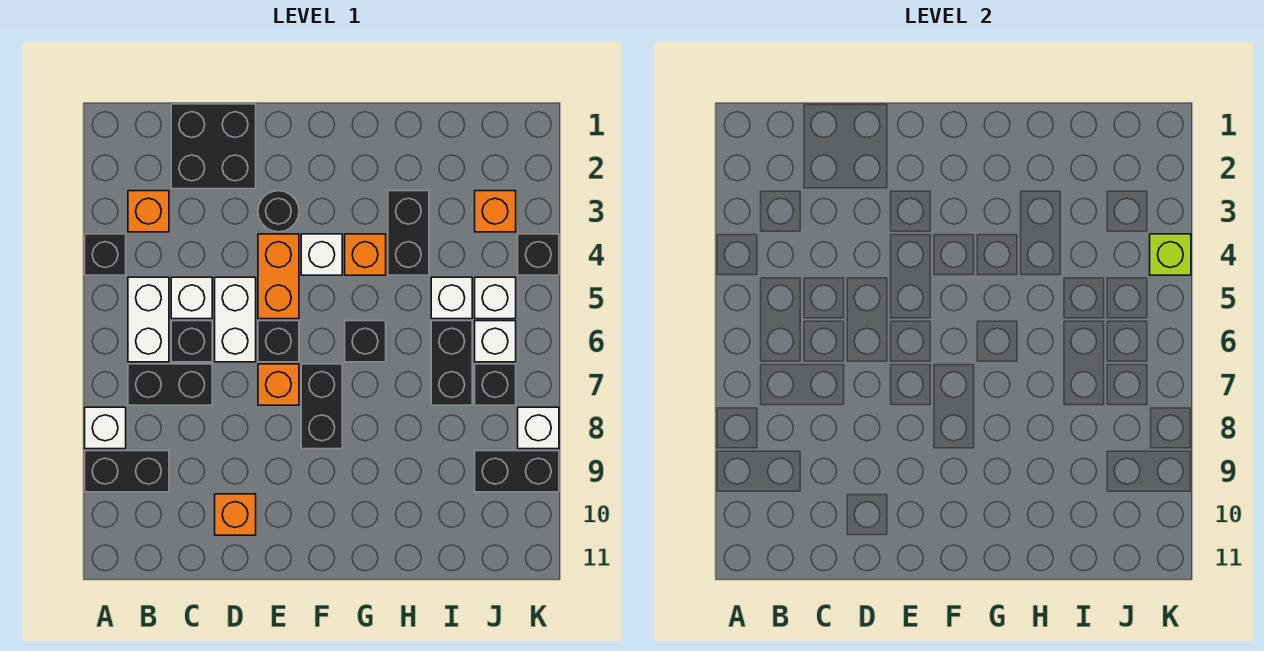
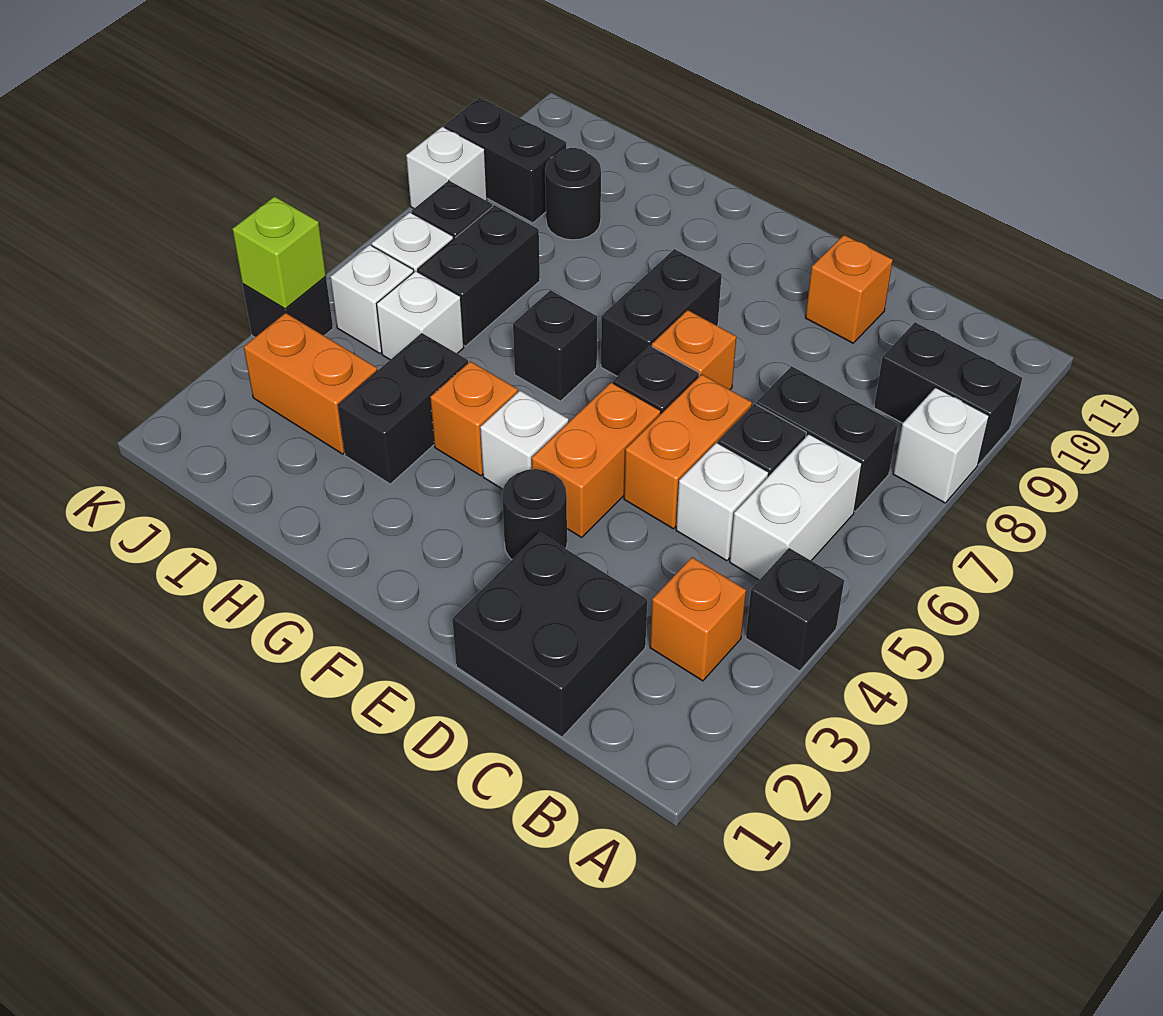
white 1x2 brick [215,277,256,362] -> orange 1x2 brick [624,374,752,529]
none -> black 1x1 round brick [545,148,601,240]
orange 1x1 brick [475,191,516,232] -> orange 1x2 brick [244,313,377,454]

